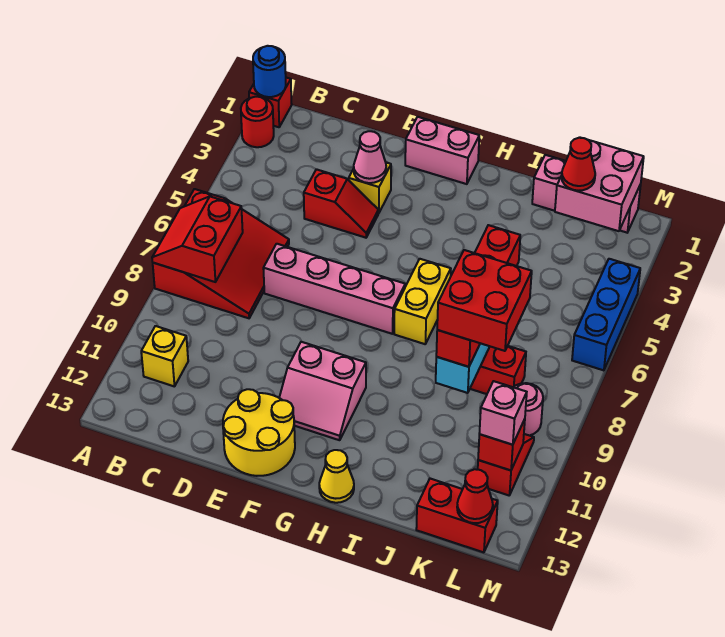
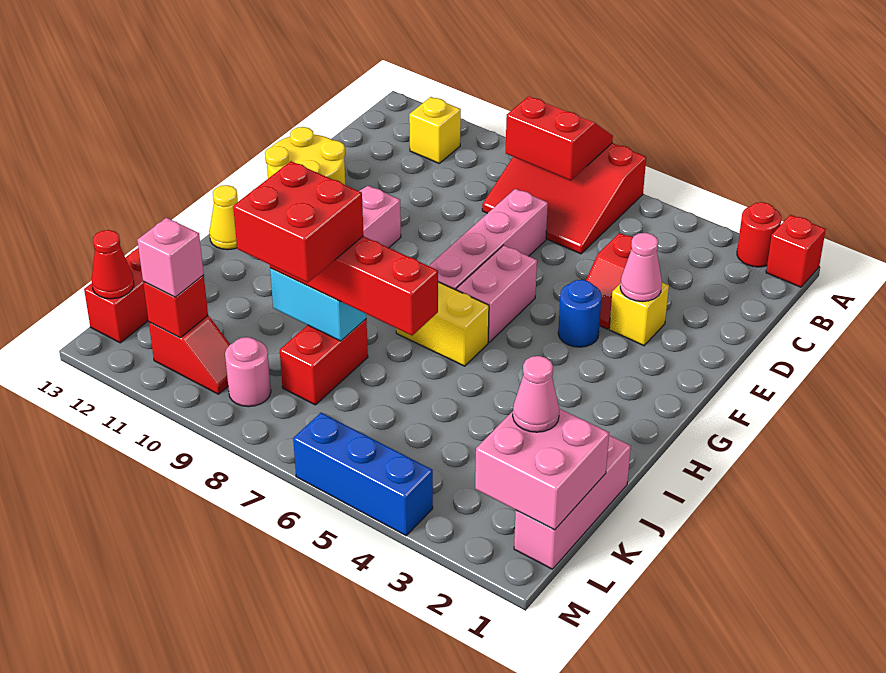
blue 1x1 round brick [253,46,286,97] -> blue 1x1 round brick moved to [558,280,602,347]
pink 1x2 brick [405,117,479,184] -> pink 1x2 brick moved to [456,245,537,342]
red 1x1 cone [562,138,595,191] -> pink 1x1 cone [513,356,559,432]

